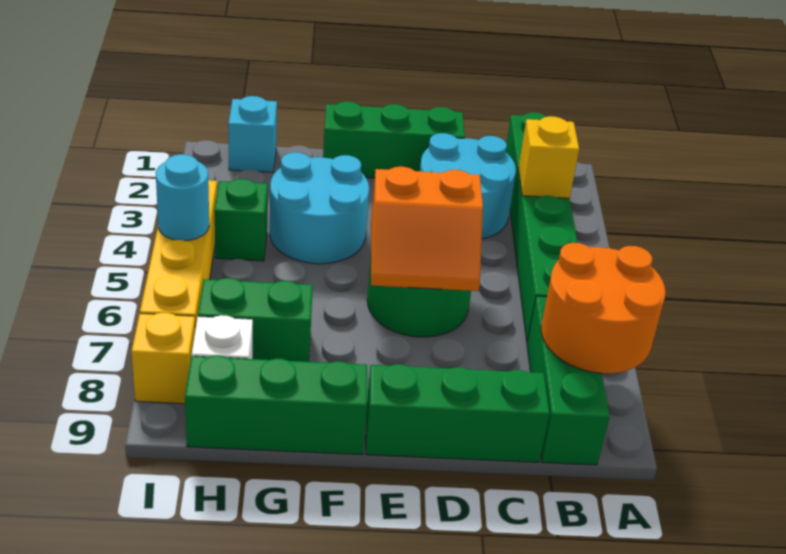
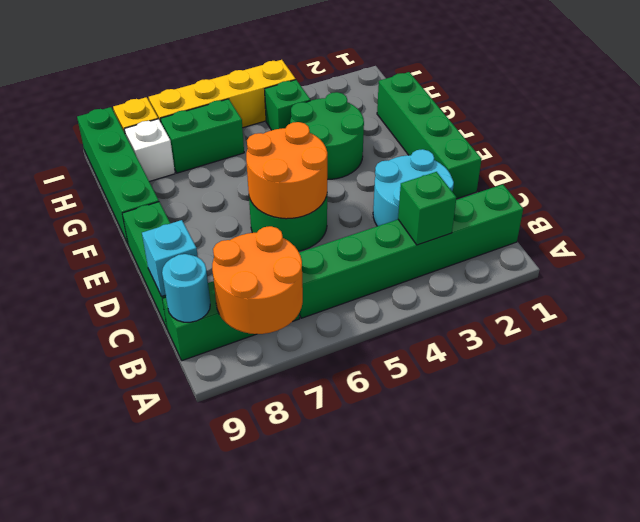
yellow 1x1 brick [518,116,579,198] -> green 1x1 brick [398,172,456,245]
green 1x3 brick [323,102,465,178] -> green 1x4 brick [377,72,481,199]
orange 2x2 slope [371,167,483,291] -> orange 2x2 round brick [246,122,327,219]
cyan 2x2 round brick [270,152,369,264] -> green 2x2 round brick [290,92,364,179]
green 1x3 brick [185,356,367,455] -> green 1x4 brick [77,107,159,243]
green 1x2 brick [198,278,313,362] -> green 1x2 brick turned to [160,99,244,173]
cyan 1x1 brick [228,96,277,172] -> cyan 1x1 brick moved to [142,220,198,296]
cyan 1x1 round brick [156,154,209,241] -> cyan 1x1 round brick moved to [162,254,210,322]

